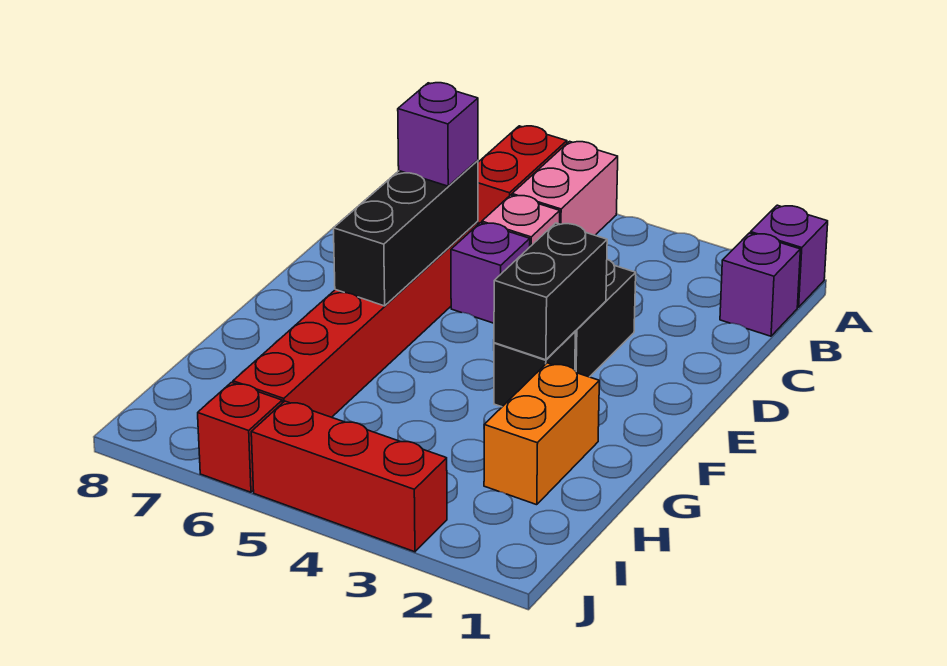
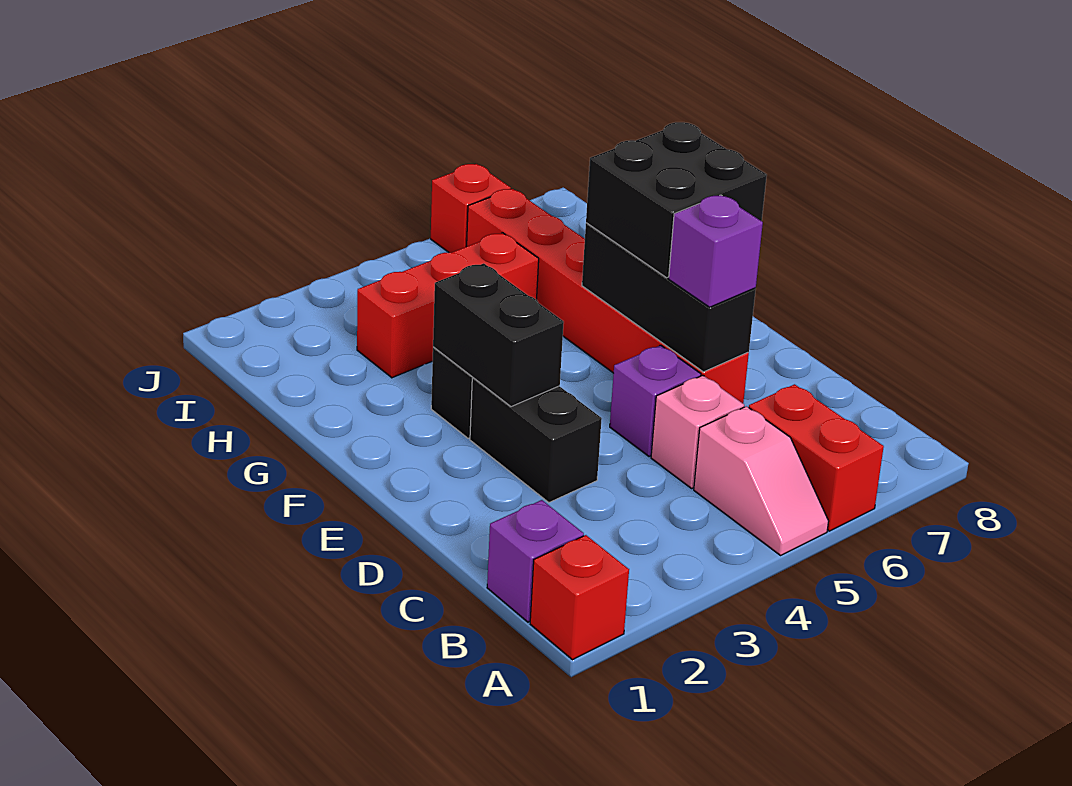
purple 1x1 brick [751,205,828,307] -> red 1x1 brick [530,535,629,660]
pink 1x2 brick [512,141,618,235] -> pink 1x2 slope [694,406,829,555]
none -> black 2x2 brick [586,122,767,278]
orange 1x2 brick [484,363,599,505] -> none
red 1x3 brick [251,401,447,552] -> red 1x3 brick moved to [357,233,539,378]

